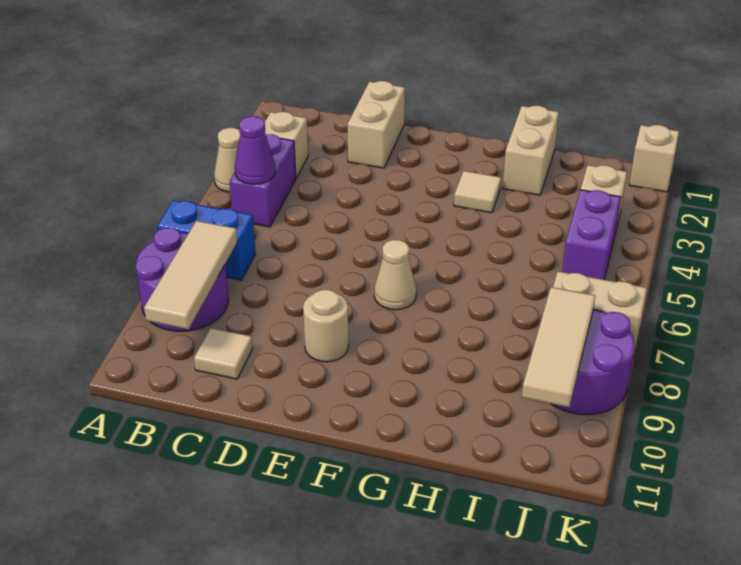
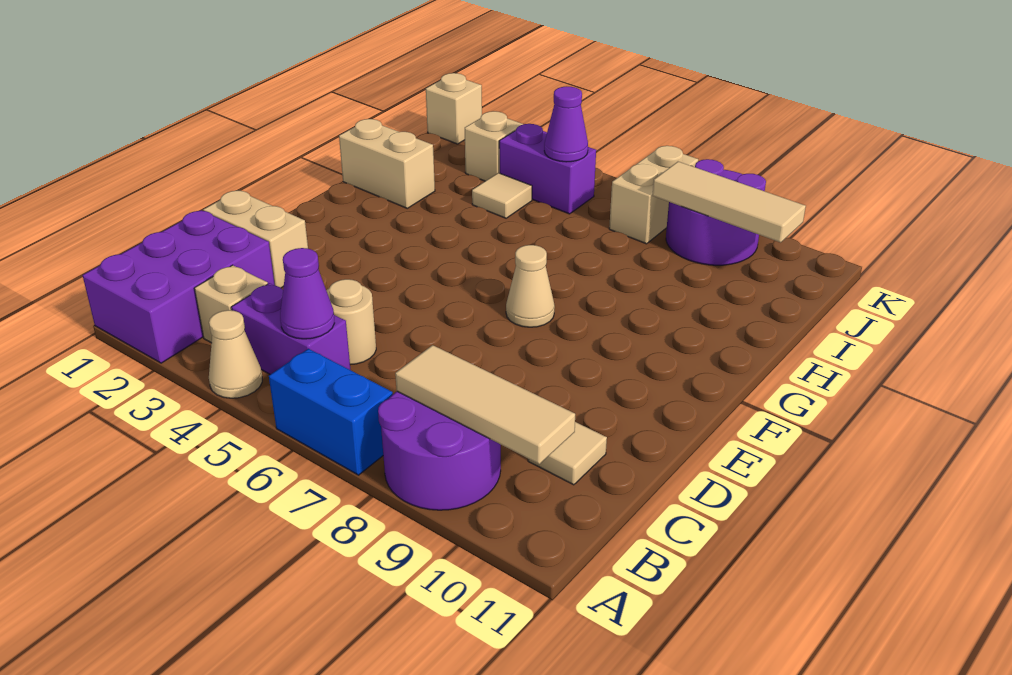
none -> purple 2x3 brick [83,210,275,363]
blue 1x2 brick [157,200,255,280] -> blue 1x2 brick turned to [269,349,393,475]
tan 1x1 round brick [303,290,349,362] -> tan 1x1 round brick moved to [326,279,376,365]
tan 1x1 tile [454,171,501,213] -> tan 1x1 tile moved to [472,173,532,218]
none -> purple 1x1 cone [544,87,588,162]

